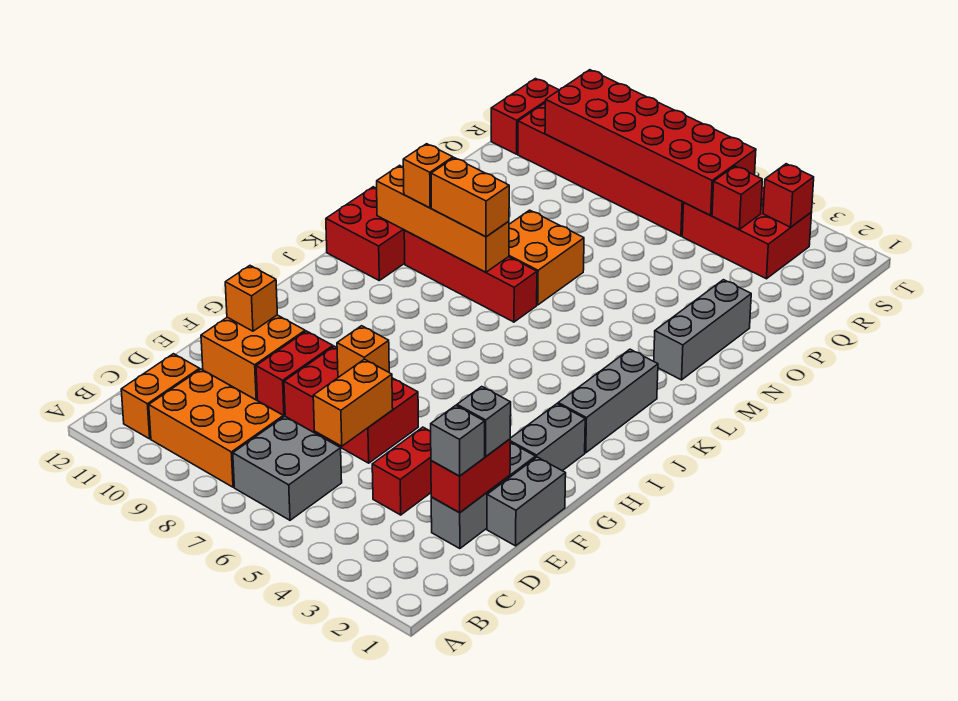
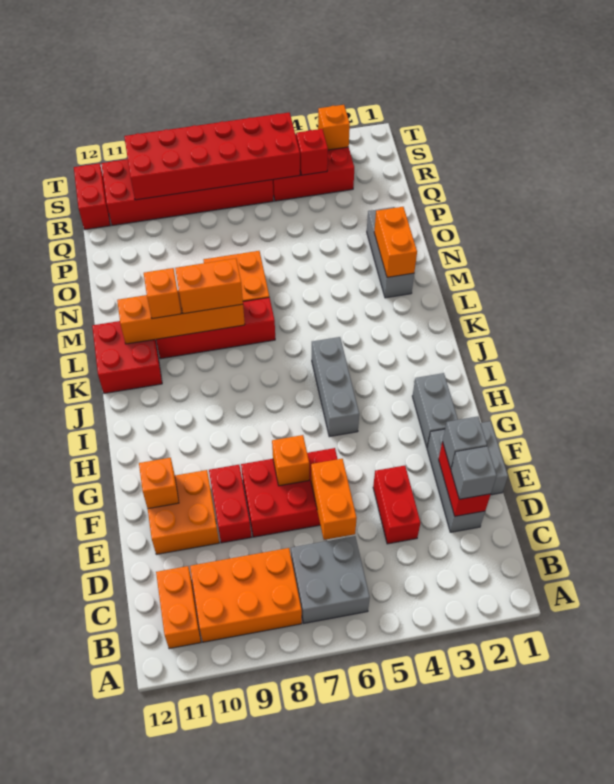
grey 1x3 brick [558,349,658,453] -> grey 1x3 brick moved to [312,337,359,437]
none -> orange 1x2 brick [374,207,417,277]
red 1x1 brick [763,164,814,227] -> orange 1x1 brick [318,105,350,150]

